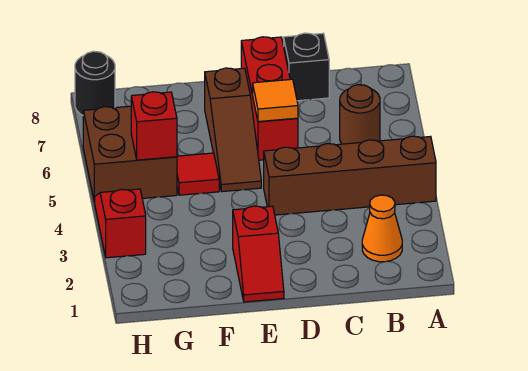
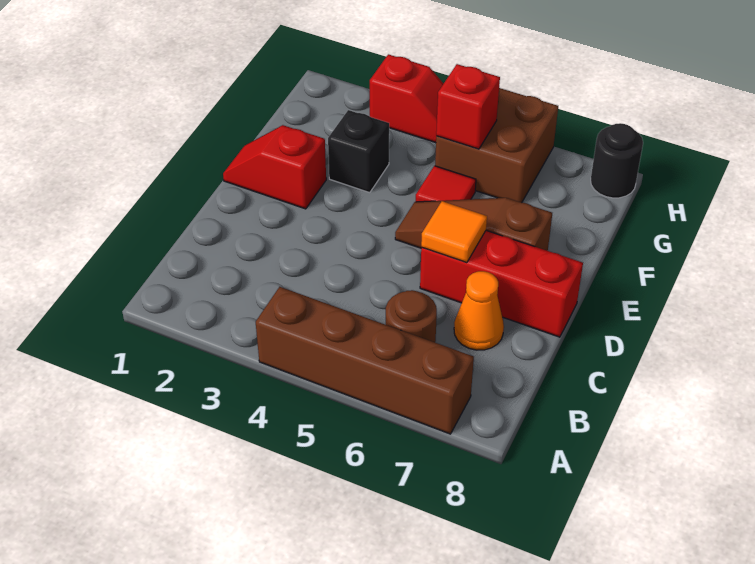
brown 1x4 brick [264,136,436,215] -> brown 1x4 brick turned to [256,287,474,434]
orange 1x1 cone [362,195,402,262] -> orange 1x1 cone moved to [454,271,504,350]
black 1x1 brick [284,33,329,101] -> black 1x1 brick moved to [328,110,389,193]

